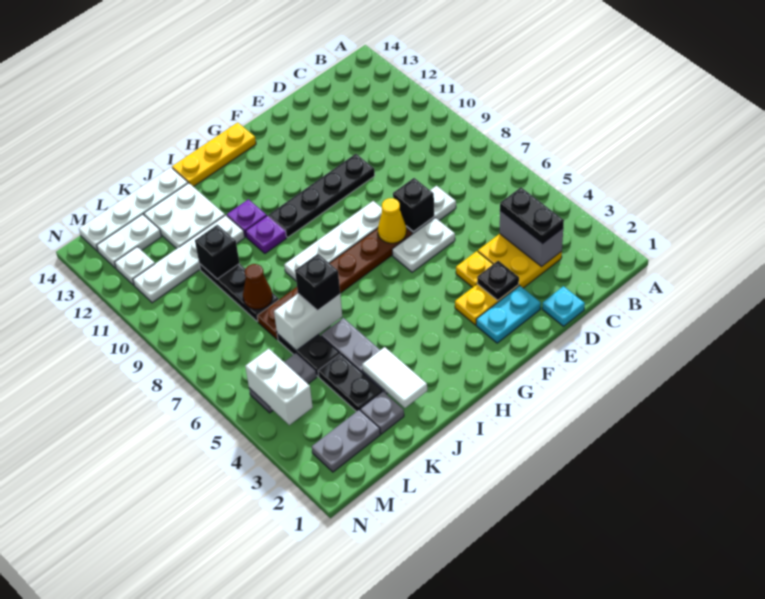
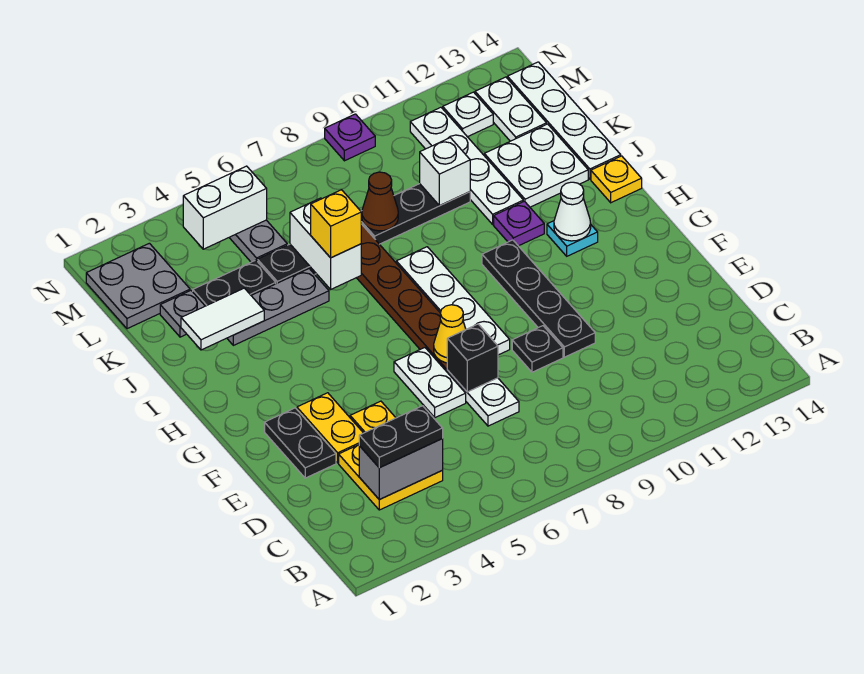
cyan 1x1 plate [542,286,585,326] -> cyan 1x1 plate moved to [547,221,598,256]
cyan 1x2 plate [476,286,541,343] -> black 1x2 plate [265,408,336,478]
black 1x1 plate [477,261,519,300] -> black 1x1 plate moved to [512,326,563,372]
yellow 1x3 plate [172,123,256,187] -> yellow 1x1 plate [591,156,642,203]
none -> white 1x1 cone [554,182,591,241]
purple 1x1 plate [246,216,286,253] -> purple 1x1 plate moved to [325,114,375,161]
black 1x1 brick [295,254,340,310] -> yellow 1x1 brick [311,190,361,258]
black 1x1 brick [195,225,240,279] -> white 1x1 brick [420,138,470,206]
grey 1x2 plate [312,410,380,472] -> grey 2x2 plate [86,243,190,329]

